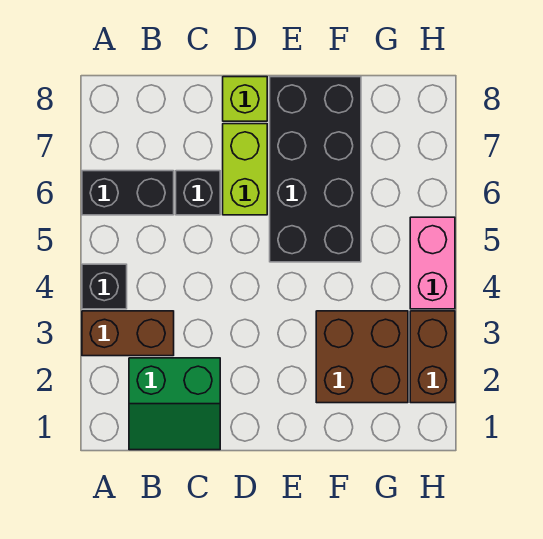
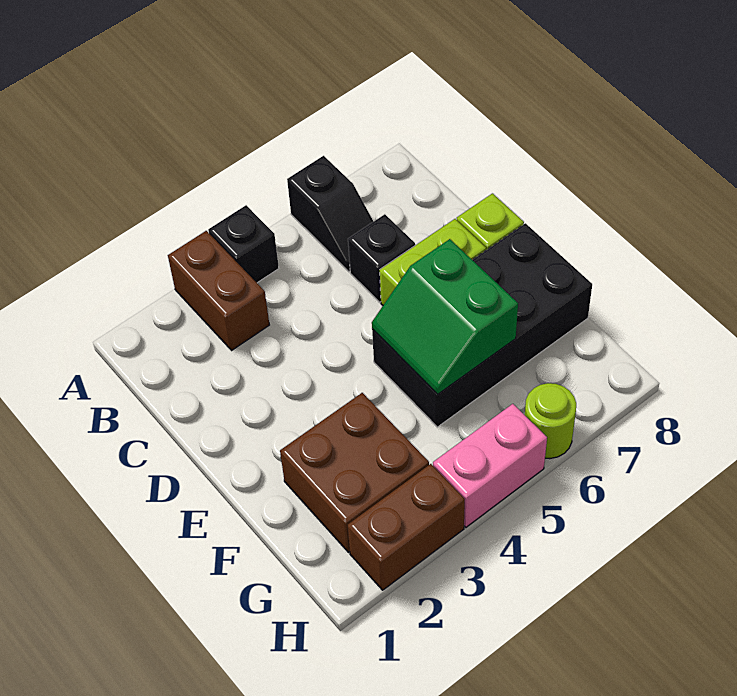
black 1x2 brick [82,171,174,215] -> black 1x2 slope [287,156,374,272]
green 2x2 slope [129,358,220,450] -> green 2x2 slope moved to [372,239,518,394]
none -> lime 1x1 round brick [525,383,576,459]

